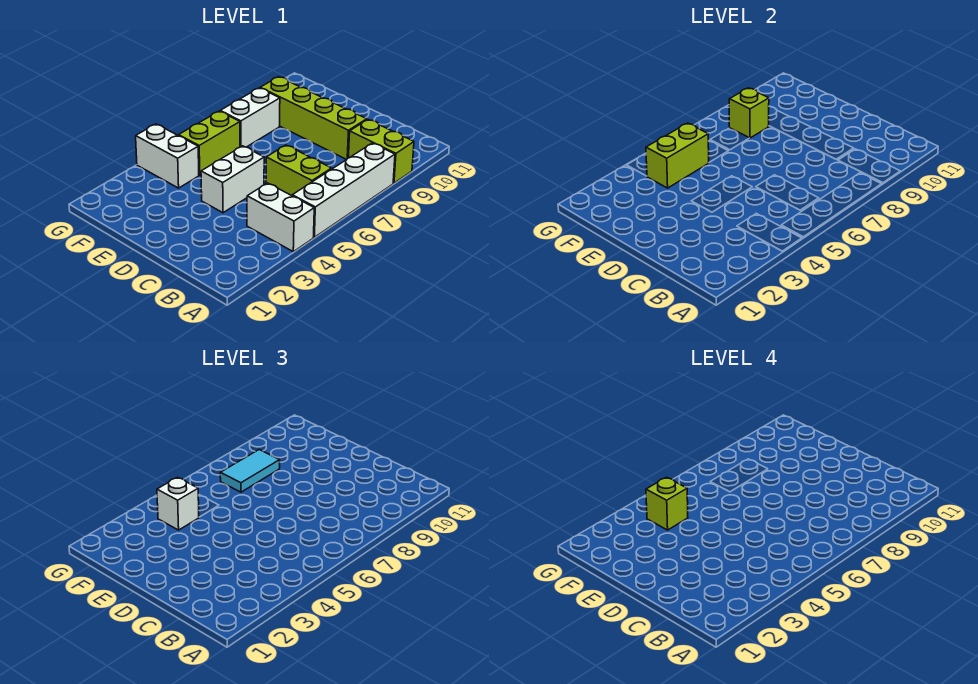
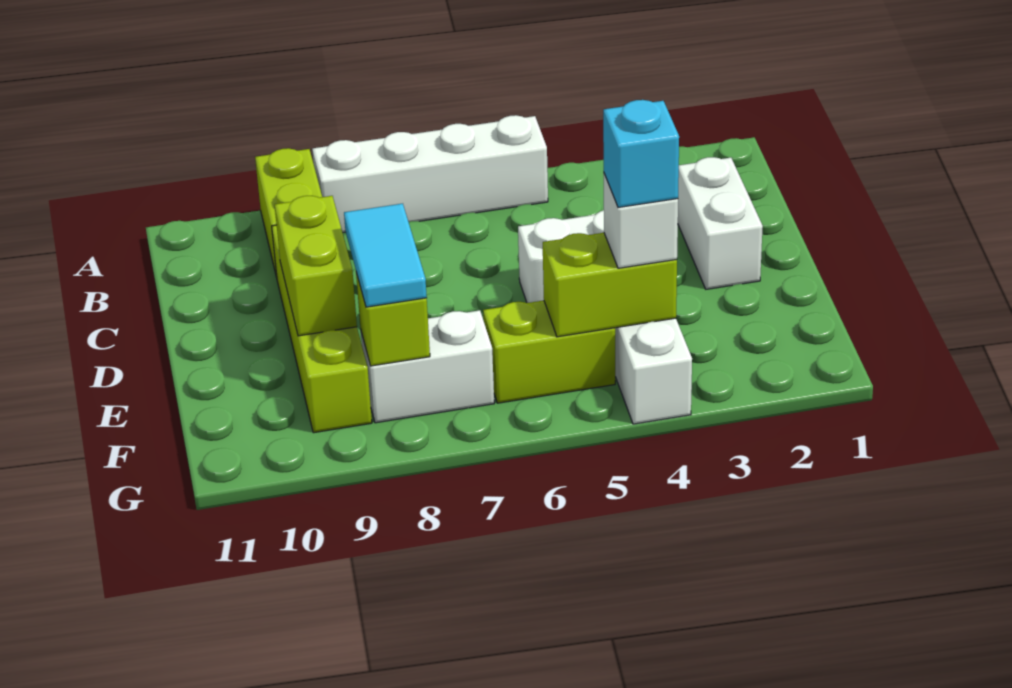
white 1x2 brick [247,183,314,252] -> white 1x2 brick moved to [678,157,763,289]
lime 1x2 brick [266,145,332,196] -> lime 1x2 brick moved to [275,196,357,336]
lime 1x1 brick [646,477,688,530] -> cyan 1x1 brick [603,100,679,207]
cyan 1x2 tile [220,450,280,492] -> cyan 1x2 tile turned to [344,204,427,307]

